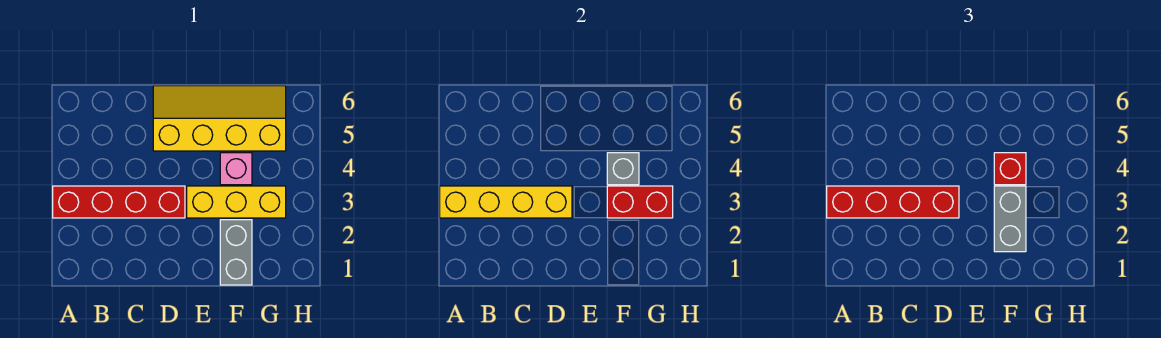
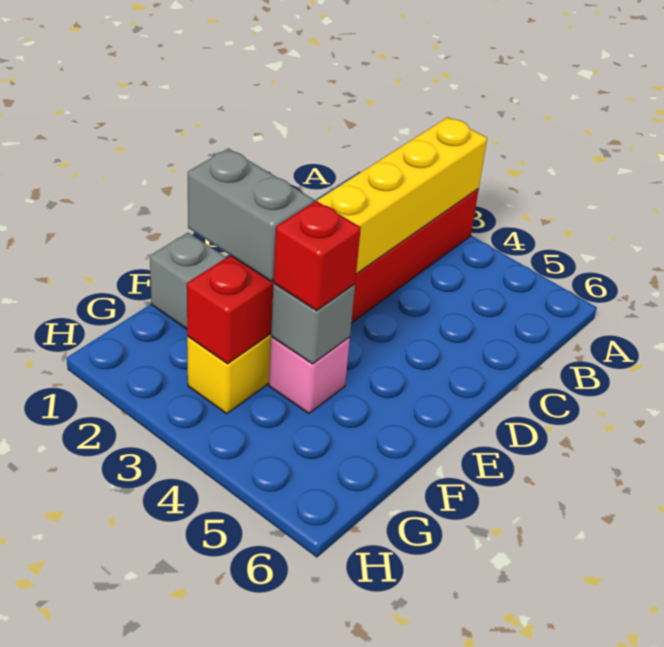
red 1x4 brick [827,186,959,218] -> none
yellow 2x4 slope [153,86,286,151] -> none

